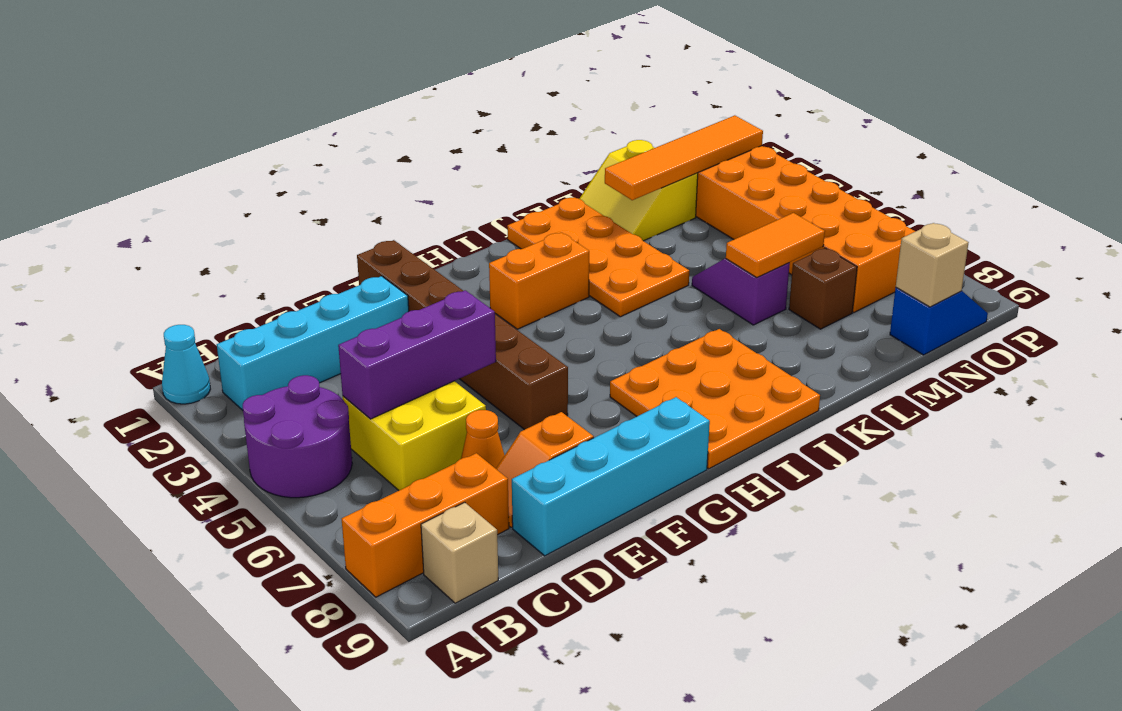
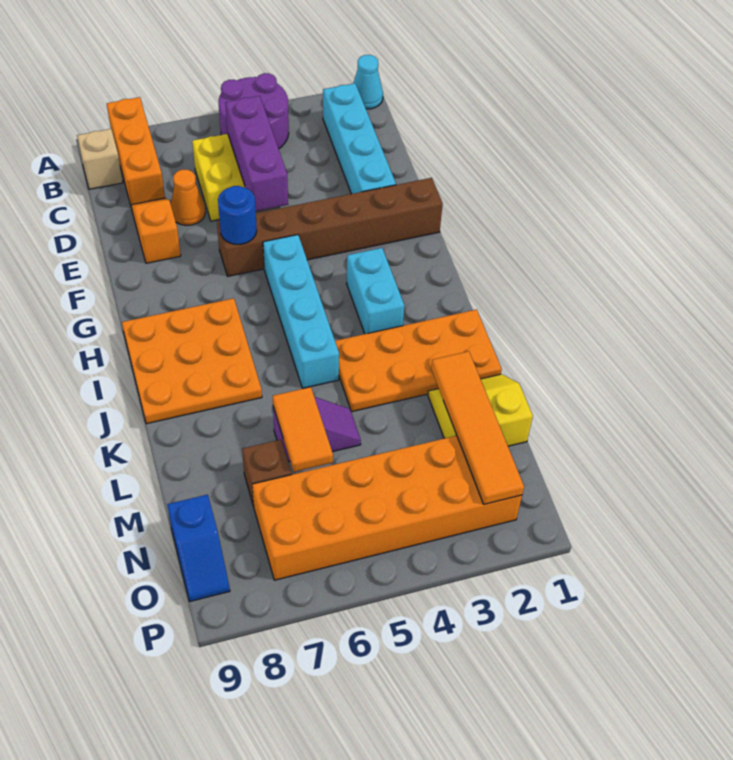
cyan 1x4 brick [512,397,710,556] -> cyan 1x4 brick moved to [263,235,339,388]
none -> blue 1x1 round brick [218,186,257,245]
orange 1x2 brick [489,232,589,329] -> cyan 1x2 brick [347,248,404,334]
tan 1x1 brick [896,223,969,307] -> none

